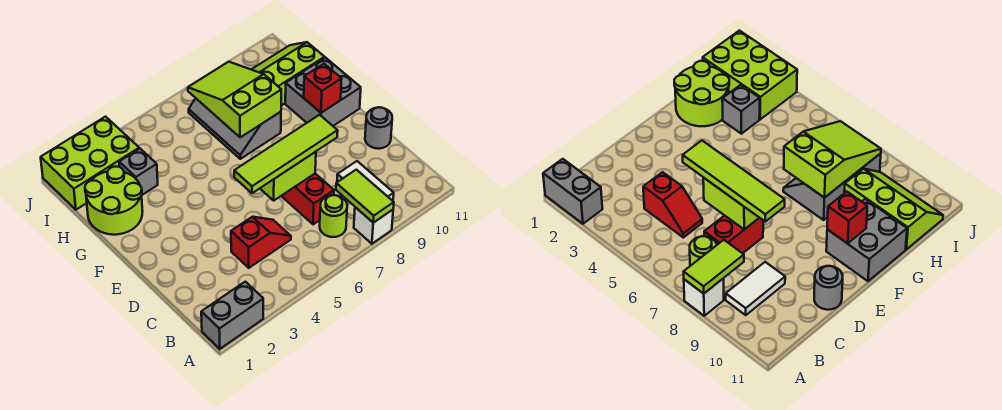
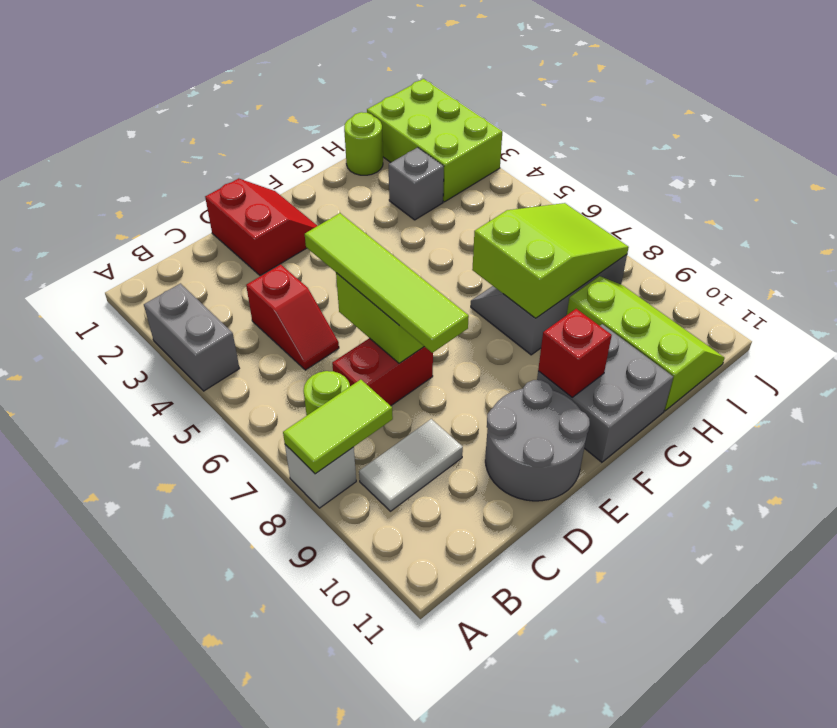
grey 1x2 brick [201,282,263,349] -> grey 1x2 brick moved to [144,283,239,391]
none -> red 2x2 slope [205,178,317,276]
grey 1x1 round brick [365,107,392,149] -> grey 2x2 round brick [485,380,590,501]
lime 2x2 round brick [85,166,143,235] -> lime 1x1 round brick [344,112,383,175]

